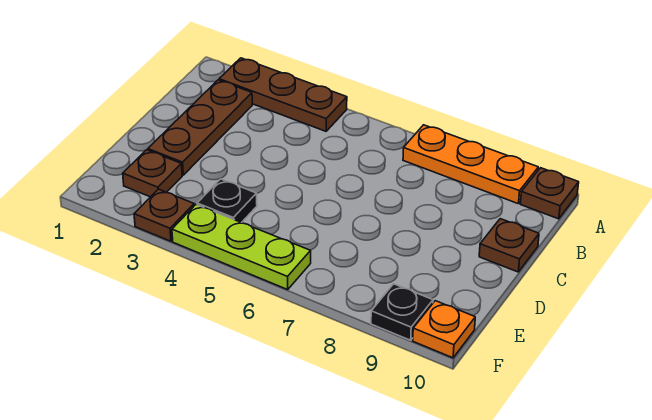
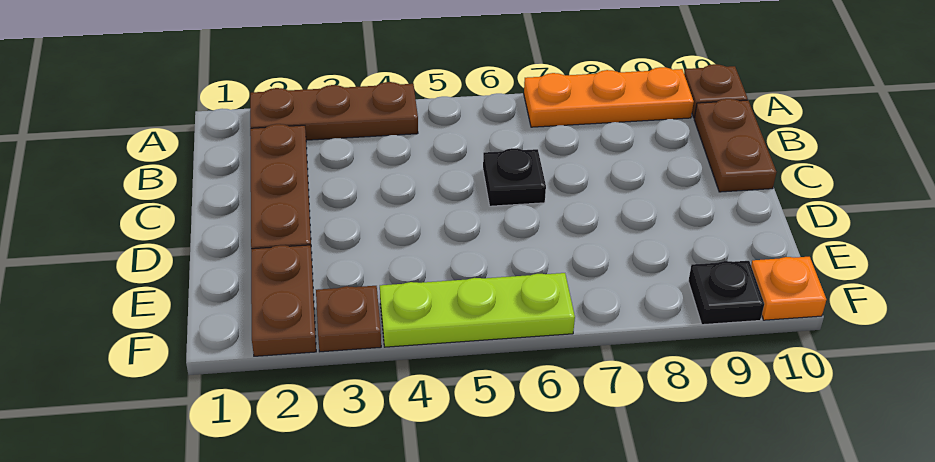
brown 1x1 plate [479,219,539,272] -> brown 1x2 plate [694,99,776,192]
brown 1x1 plate [123,150,182,197] -> brown 1x2 plate [251,245,316,356]
black 1x1 plate [197,179,257,223] -> black 1x1 plate moved to [483,148,546,206]

